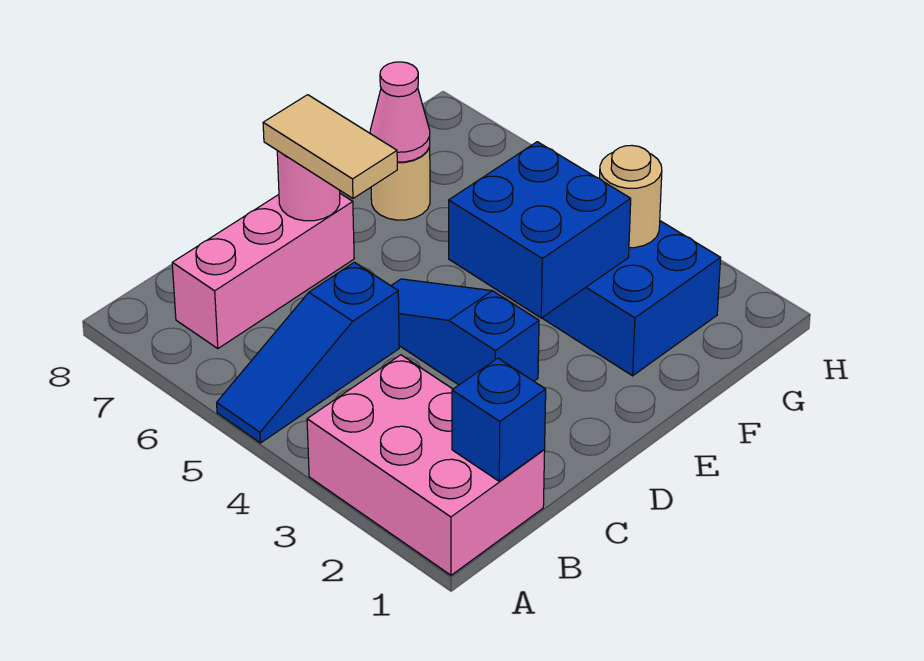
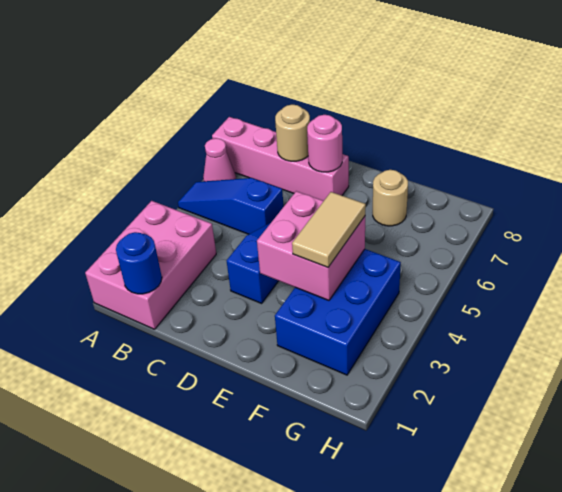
blue 1x1 brick [452,358,546,481] -> blue 1x1 round brick [116,232,162,294]
pink 1x3 brick [172,194,354,349] -> pink 1x4 brick [212,117,349,201]
tan 1x2 tile [263,95,397,198] -> tan 1x2 tile moved to [292,192,366,267]
blue 2x2 brick [449,142,631,318] -> pink 2x2 brick [257,191,365,300]
pink 1x1 cone [370,62,430,162] -> pink 1x1 cone moved to [203,138,236,181]
tan 1x1 round brick [600,145,662,248] -> tan 1x1 round brick moved to [275,105,310,161]

